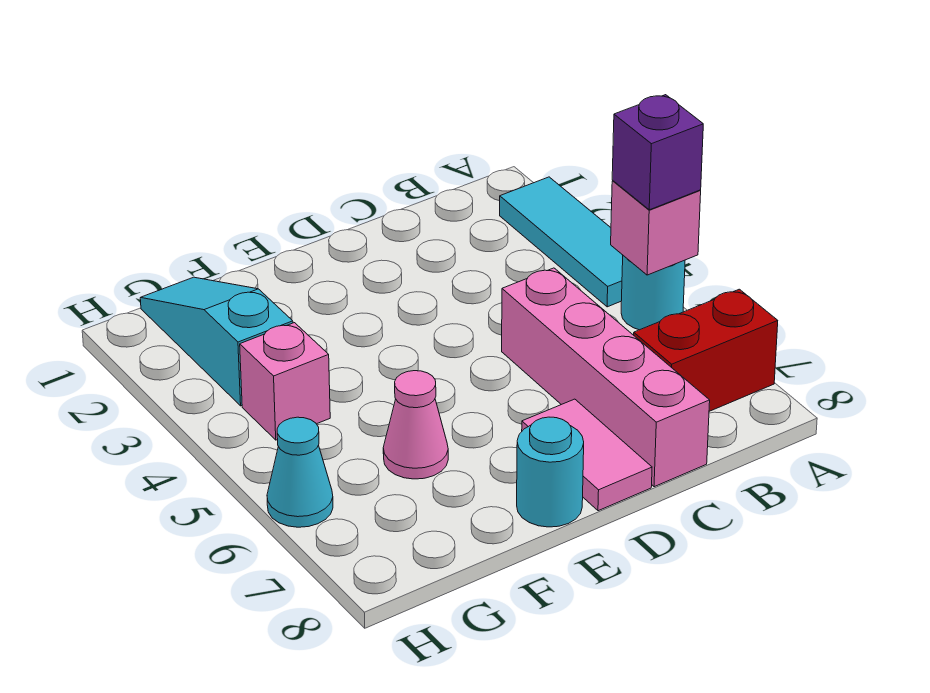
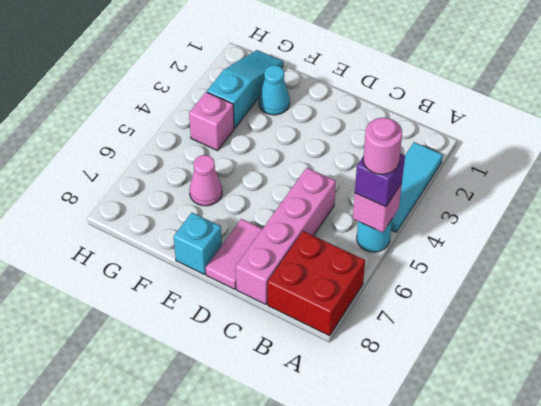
none -> pink 1x1 round brick [363,118,402,174]
red 1x2 brick [634,289,778,411] -> red 2x2 brick [267,231,365,336]
cyan 1x1 round brick [517,417,584,527] -> cyan 1x1 brick [174,213,222,274]
cyan 1x1 cone [267,417,333,527] -> cyan 1x1 cone moved to [259,65,290,115]

